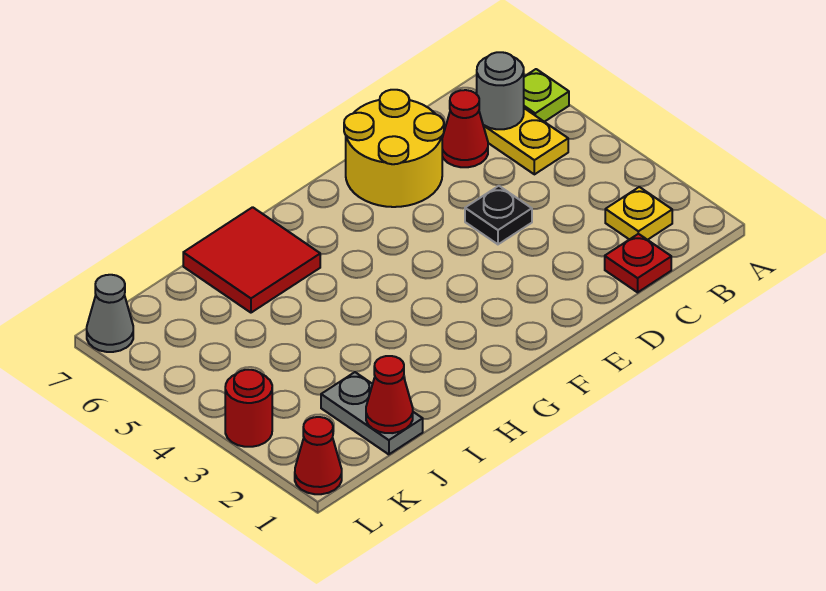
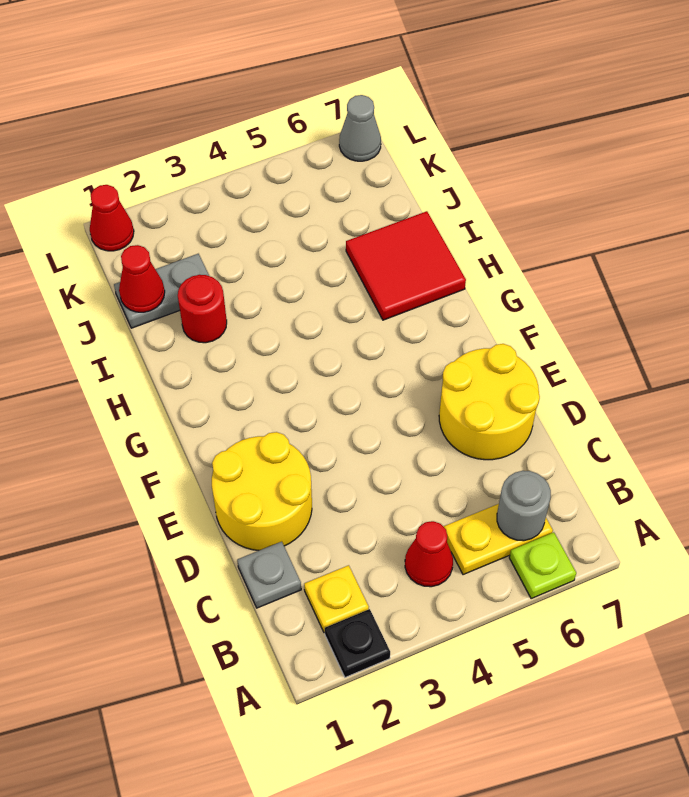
red 1x1 plate [605,234,671,292] -> grey 1x1 plate [237,542,301,608]
red 1x1 cone [442,90,488,167] -> red 1x1 cone moved to [405,521,453,587]
none -> yellow 2x2 round brick [212,432,312,550]
black 1x1 plate [465,186,532,244] -> black 1x1 plate moved to [325,609,390,677]
red 1x1 round brick [225,370,272,447] -> red 1x1 round brick moved to [178,275,227,343]

